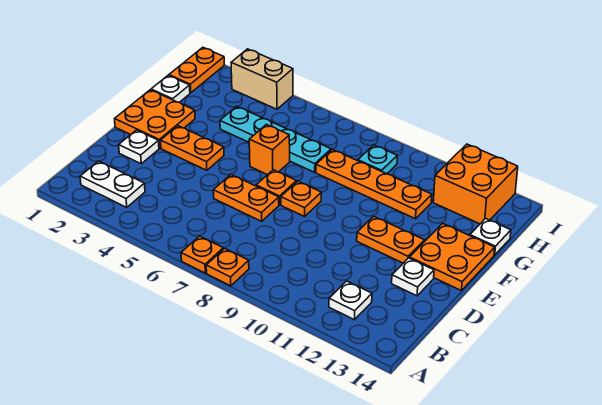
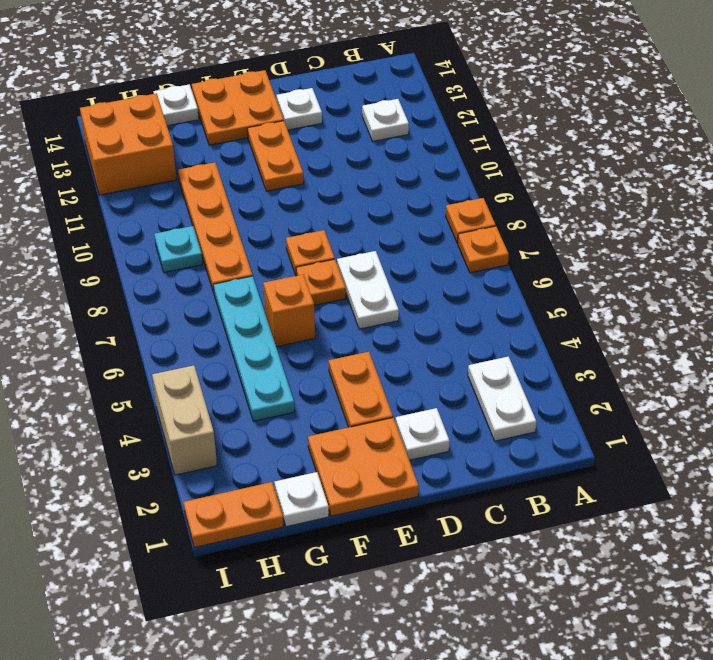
orange 1x2 plate [213,174,279,221] -> white 1x2 plate [337,251,399,329]

